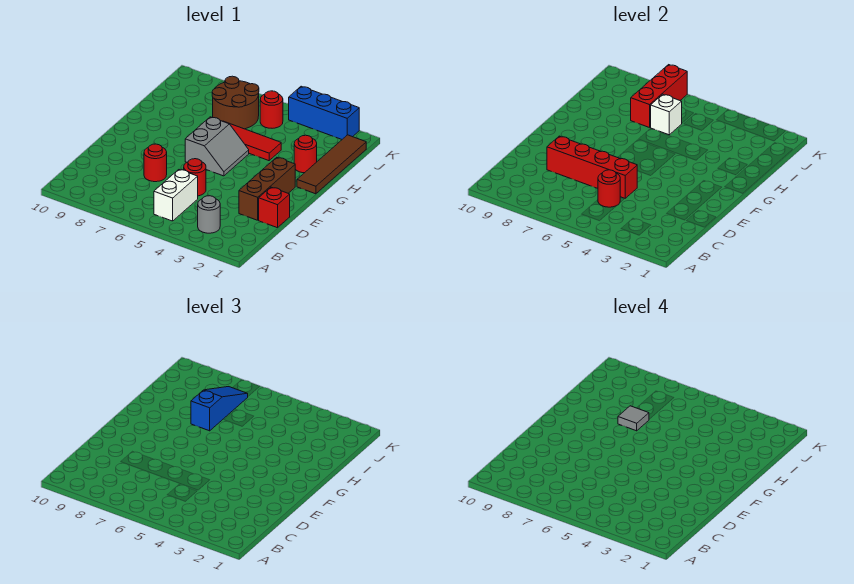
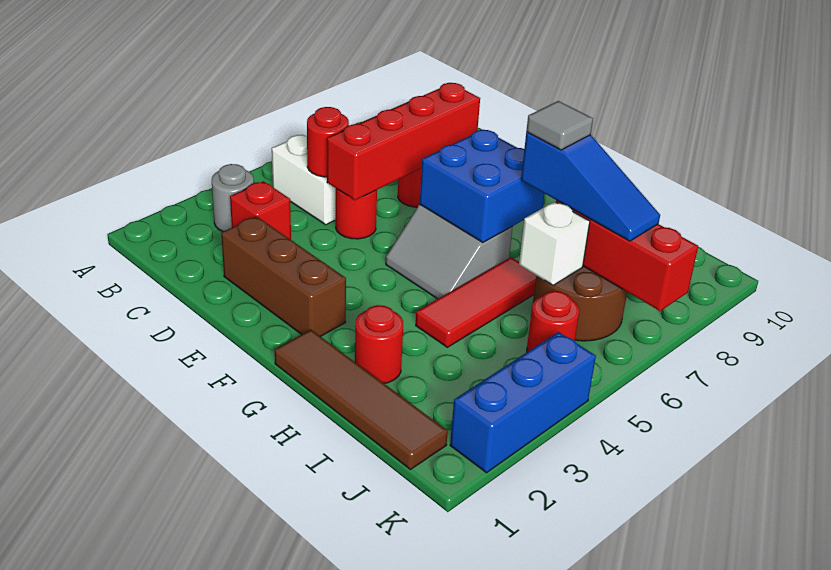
red 1x1 brick [259,187,290,228] -> red 1x1 brick moved to [230,181,291,240]
none -> blue 2x2 brick [420,130,545,243]

